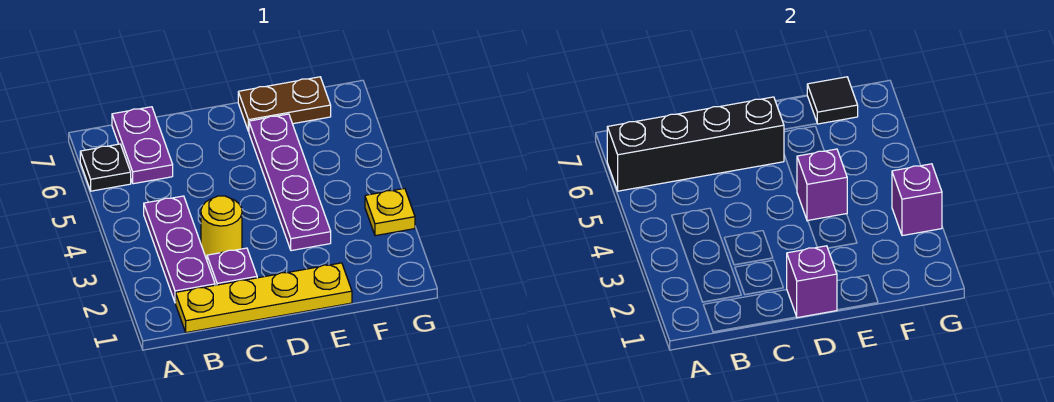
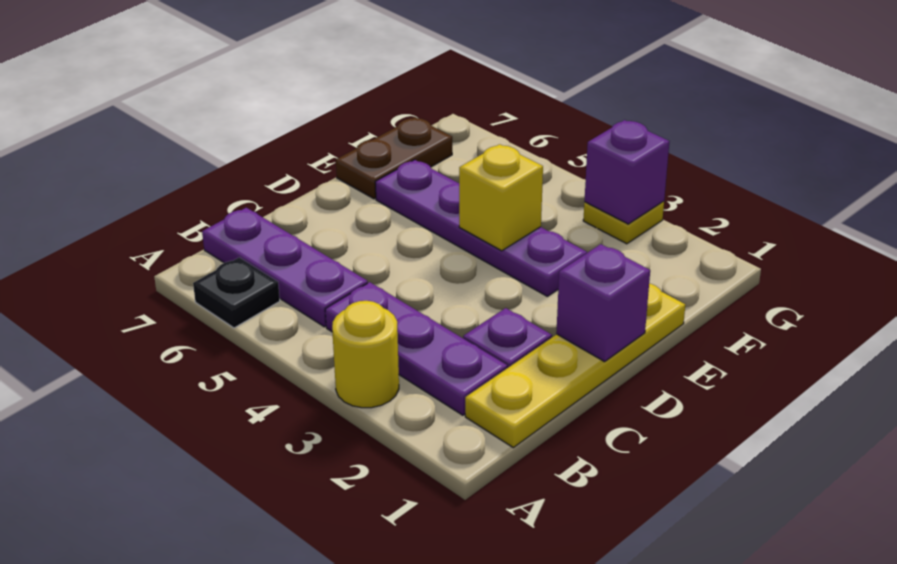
black 1x4 brick [607,97,784,191] -> none
purple 1x2 plate [112,107,173,184] -> purple 1x3 plate [202,208,368,327]
yellow 1x1 round brick [201,196,242,258] -> yellow 1x1 round brick moved to [332,301,399,408]
purple 1x1 brick [797,149,847,221] -> yellow 1x1 brick [459,144,543,251]
black 1x1 tile [807,77,858,124] -> none

